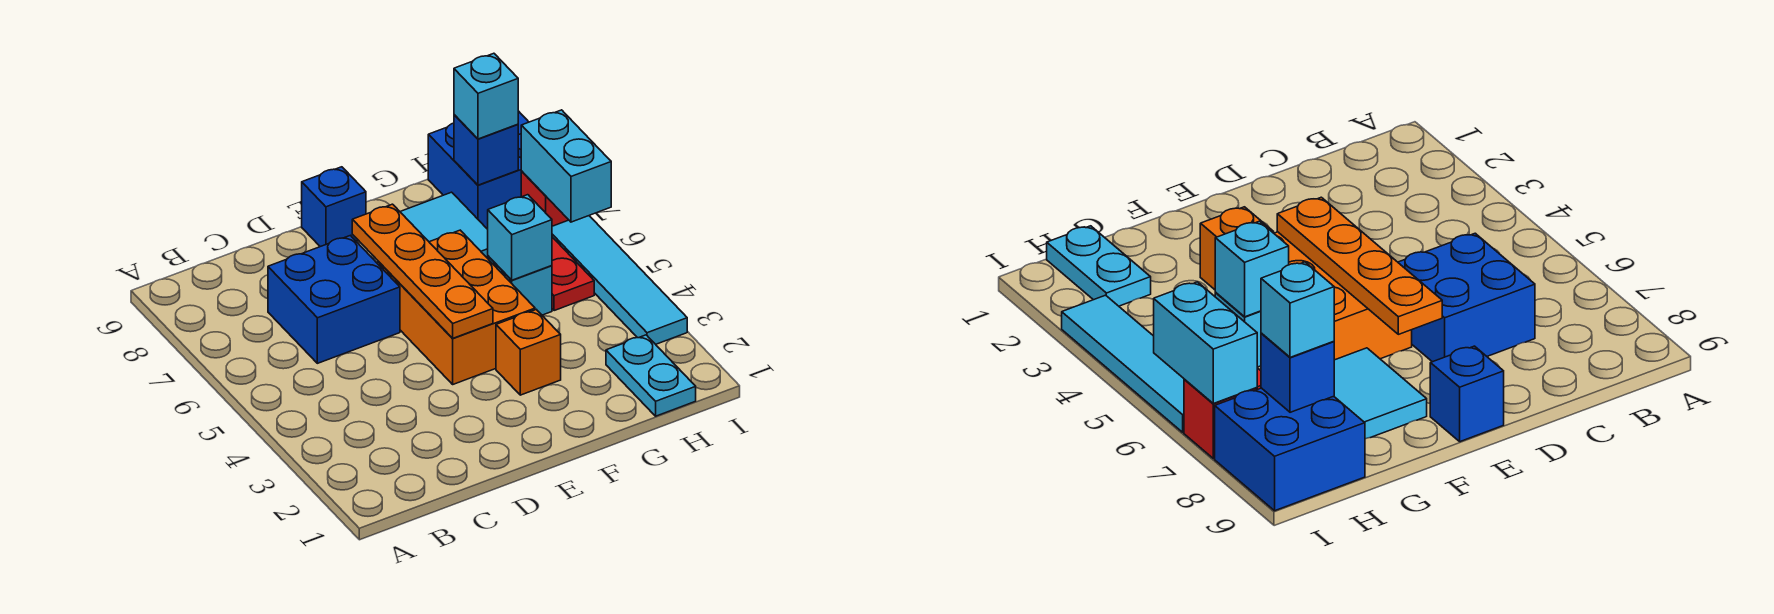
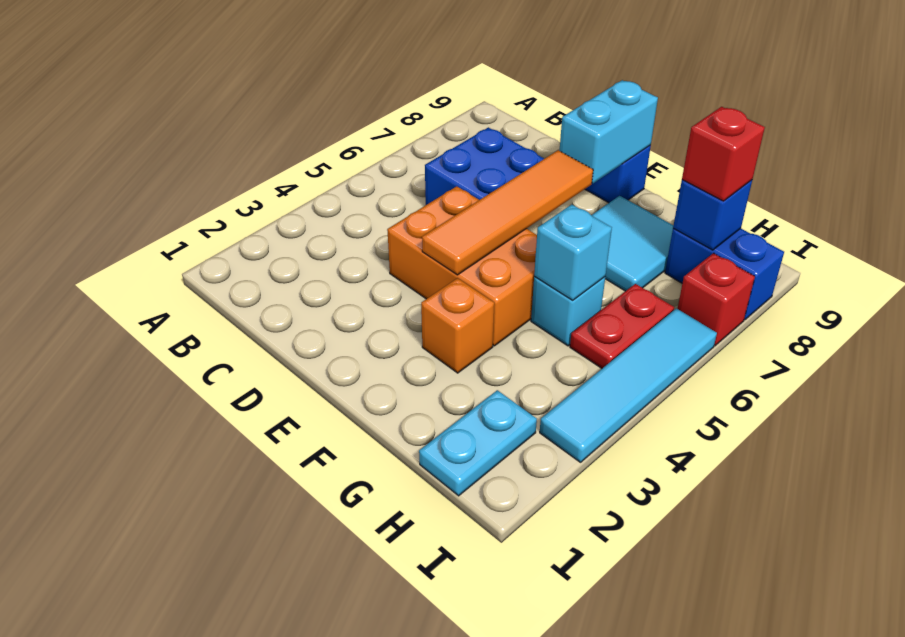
orange 2x3 brick [378,230,535,384] -> orange 2x3 brick turned to [387,186,537,346]
orange 1x4 plate [352,204,493,338] -> orange 1x4 tile [422,150,593,275]
blue 2x2 brick [428,111,528,228] -> blue 1x2 brick [665,228,784,320]
cyan 1x1 brick [454,53,518,139] -> red 1x1 brick [682,107,765,201]
cyan 1x2 brick [521,110,611,222] -> cyan 1x2 brick moved to [559,80,658,183]

